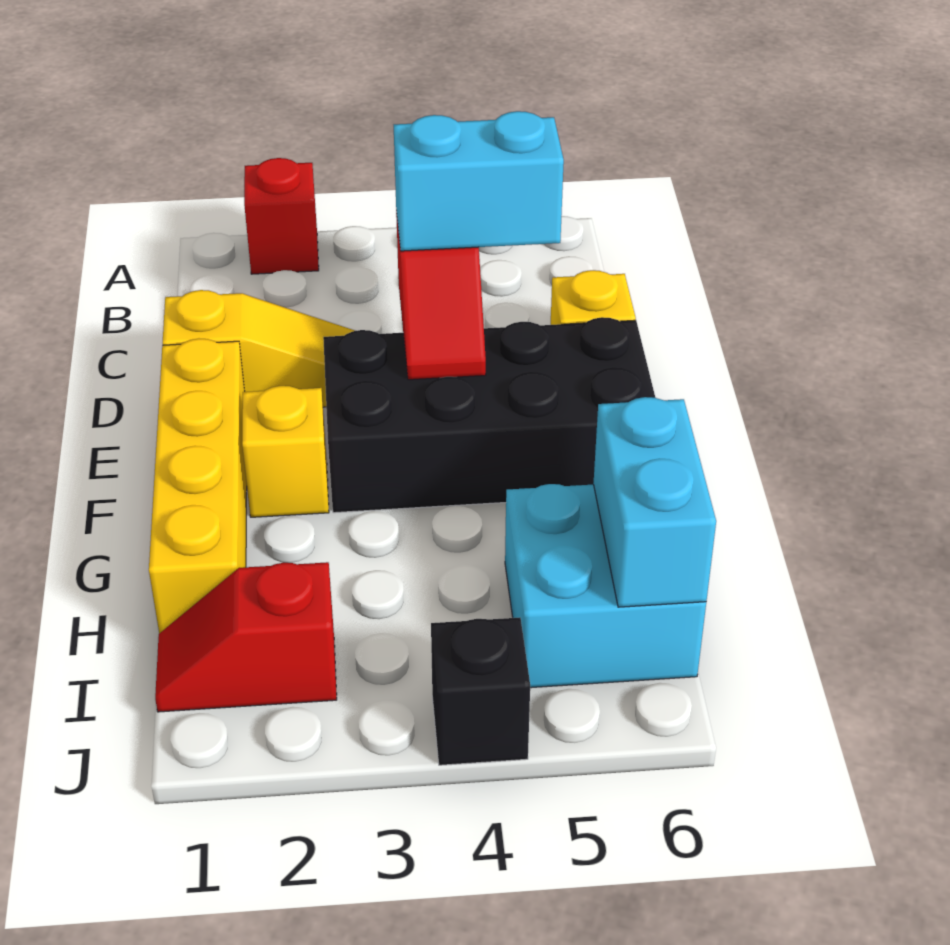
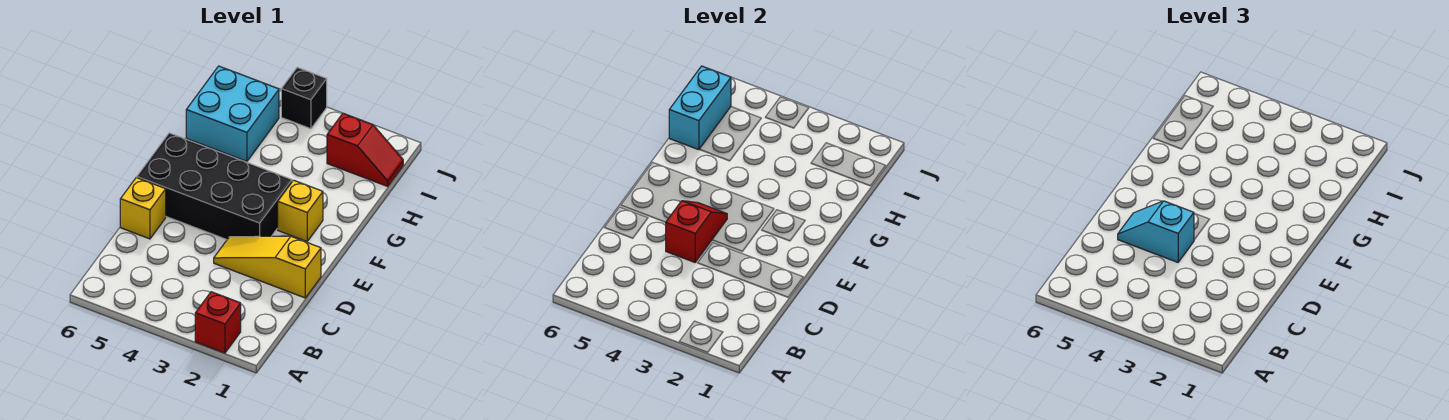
cyan 1x2 brick [394,111,564,251] -> cyan 1x2 slope [1118,201,1194,262]
yellow 1x4 brick [149,339,247,633] -> none

